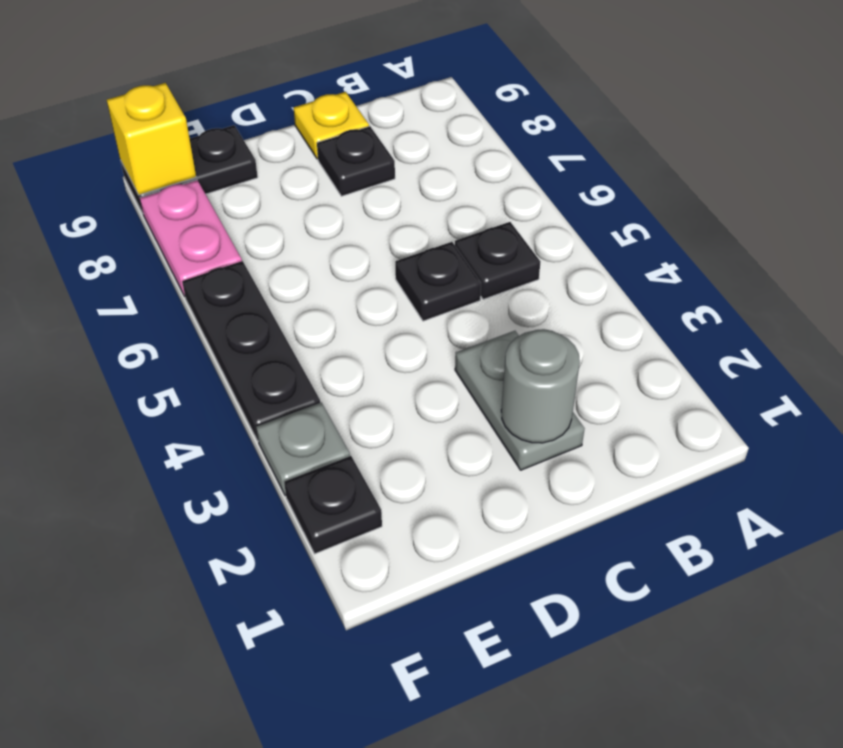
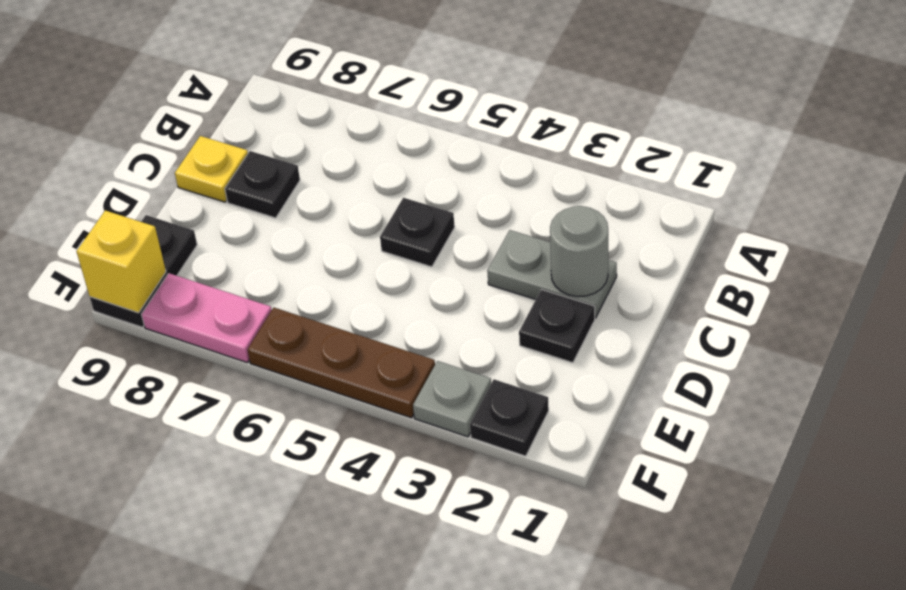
black 1x1 plate [455,222,540,299] -> black 1x1 plate moved to [519,290,595,363]
black 1x3 plate [182,261,320,441] -> brown 1x3 plate [248,308,435,418]

